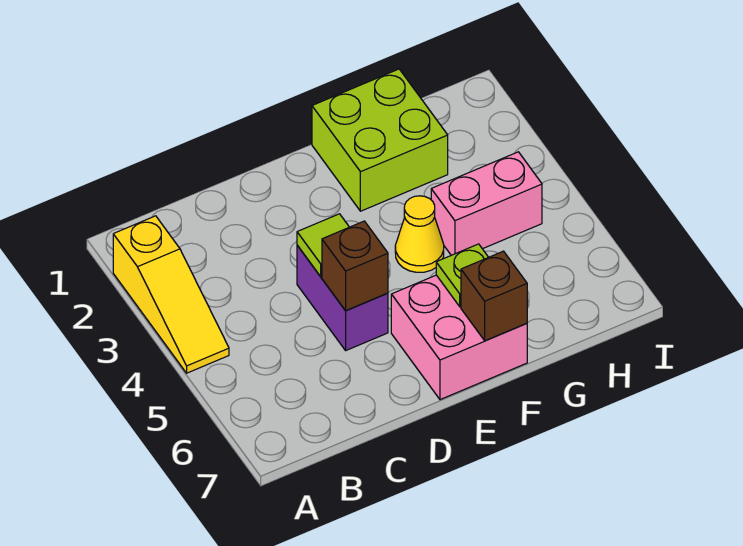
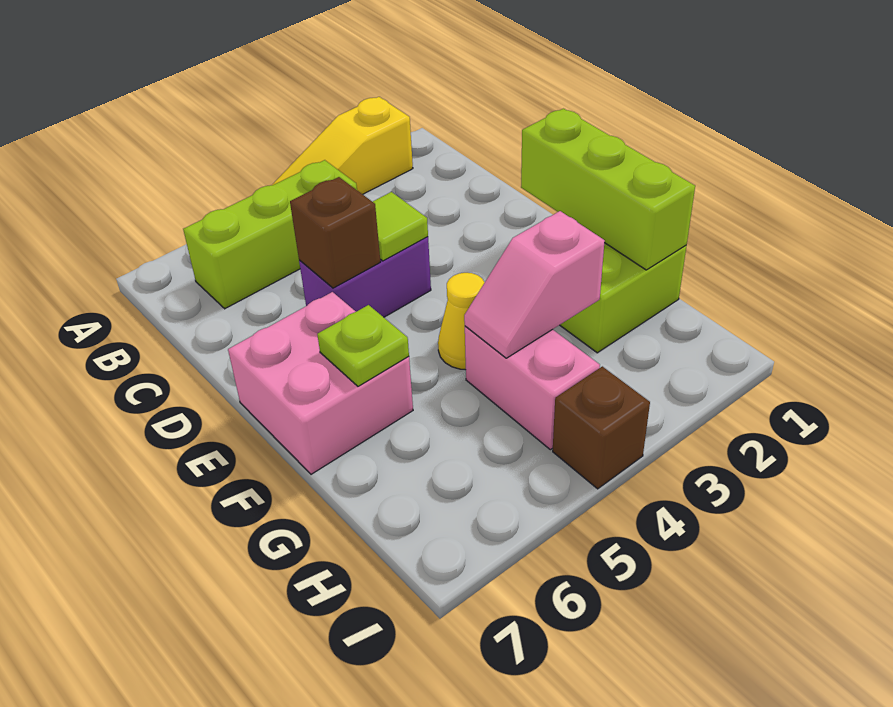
none -> lime 1x3 brick [183,160,357,309]
none -> lime 1x3 brick [521,109,695,270]
brown 1x1 brick [461,251,527,341] -> brown 1x1 brick moved to [553,366,650,489]
none -> pink 1x2 slope [464,211,605,358]

